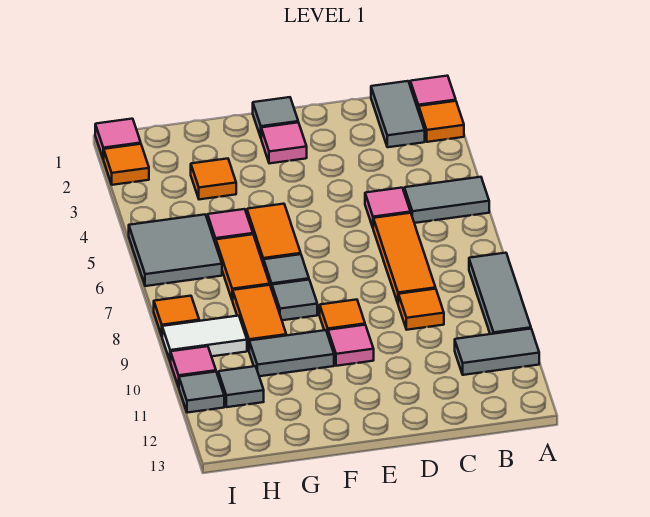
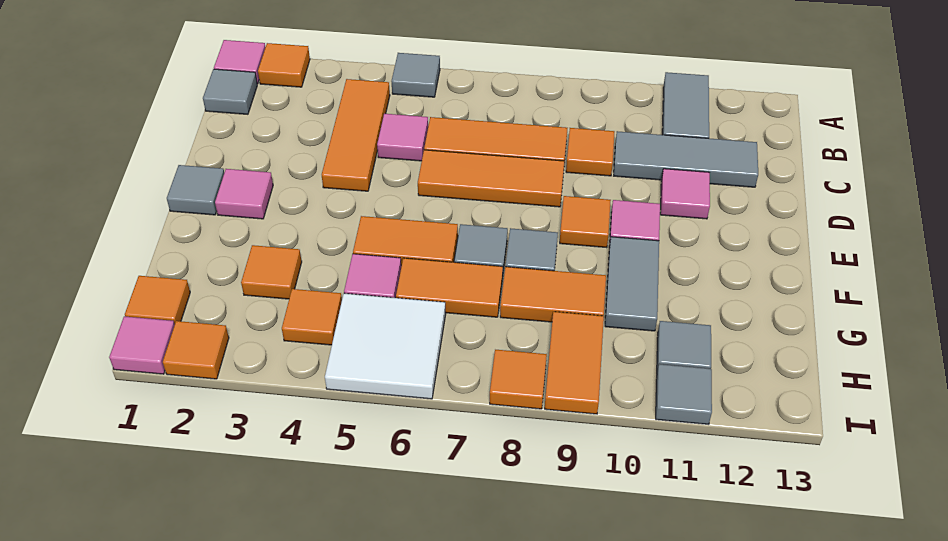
grey 1x2 tile [404,177,489,223] -> grey 1x1 tile [391,53,440,97]
grey 1x3 tile [469,253,531,334] -> grey 1x3 tile moved to [614,131,758,187]
grey 1x2 tile [371,81,425,147] -> grey 1x1 tile [203,69,257,114]
none -> orange 1x3 tile [322,79,390,191]
none -> orange 1x3 tile [418,150,564,207]
none -> orange 1x1 tile [125,276,190,324]
none -> orange 1x1 tile [282,289,342,345]
grey 2x2 tile [129,215,222,286] -> white 2x2 tile [325,293,446,399]
white 1x2 tile [162,316,247,362] -> orange 1x2 tile [545,312,604,414]
pink 1x1 tile [171,346,216,387] -> pink 1x1 tile moved to [660,169,710,219]

